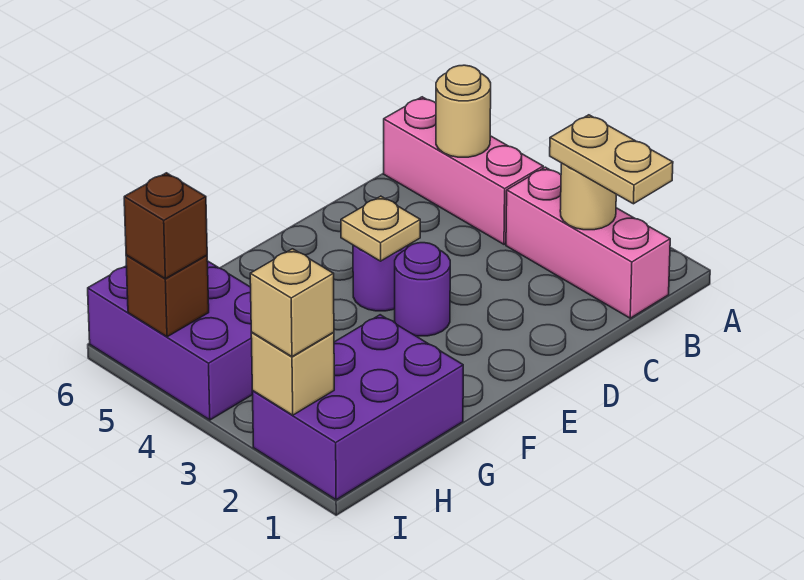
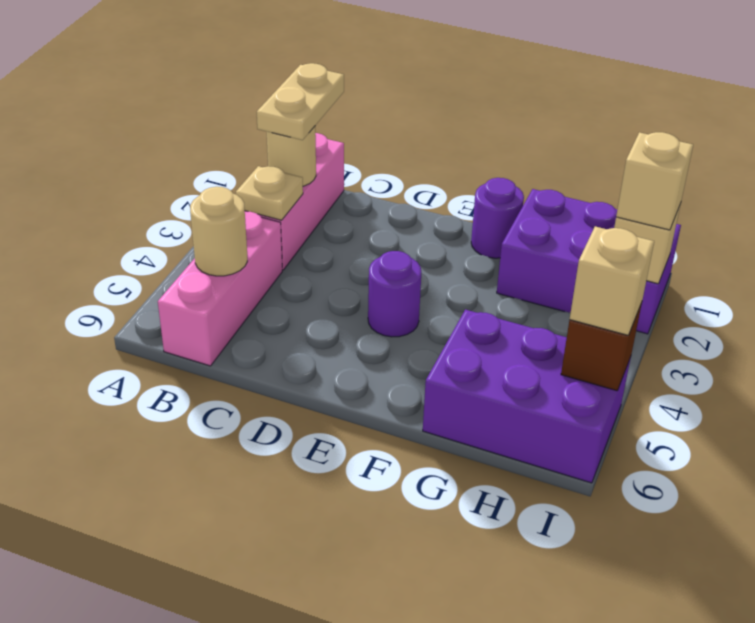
purple 1x1 round brick [395,243,450,336] -> purple 1x1 round brick moved to [471,178,524,258]
tan 1x1 plate [341,196,420,261] -> tan 1x1 plate moved to [236,166,303,220]
purple 2x3 brick [88,261,253,420] -> purple 2x3 brick turned to [423,309,631,483]
brown 1x1 brick [124,173,207,279] -> tan 1x1 brick [570,226,654,335]

